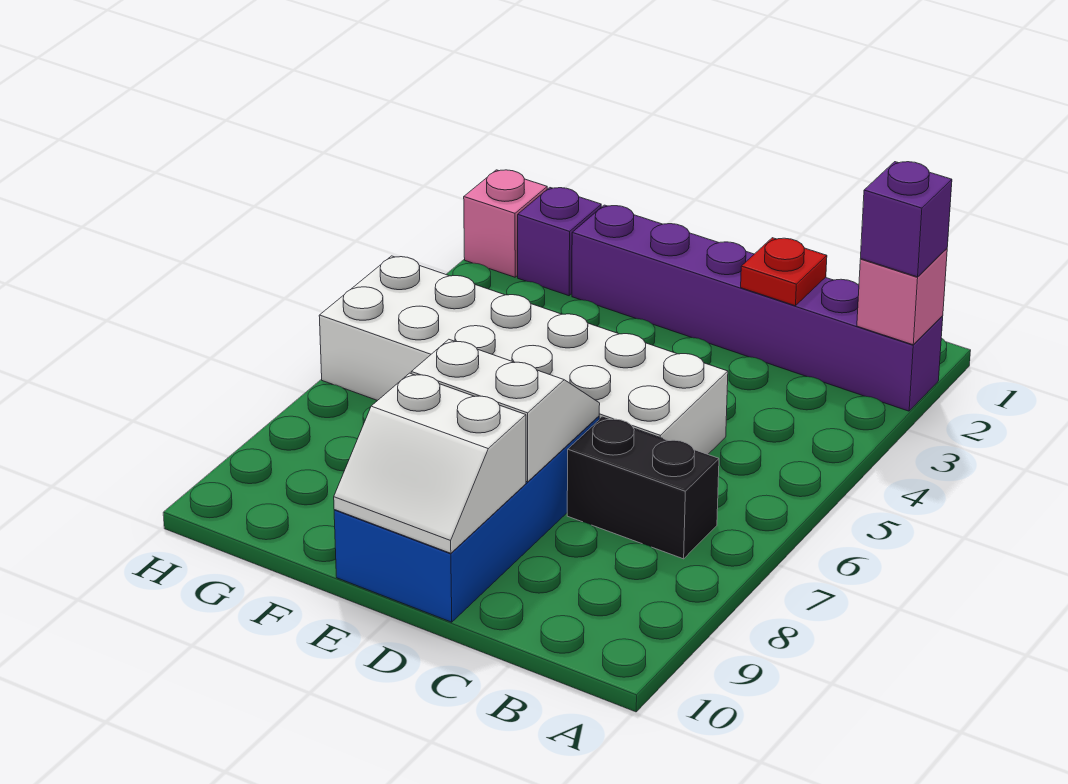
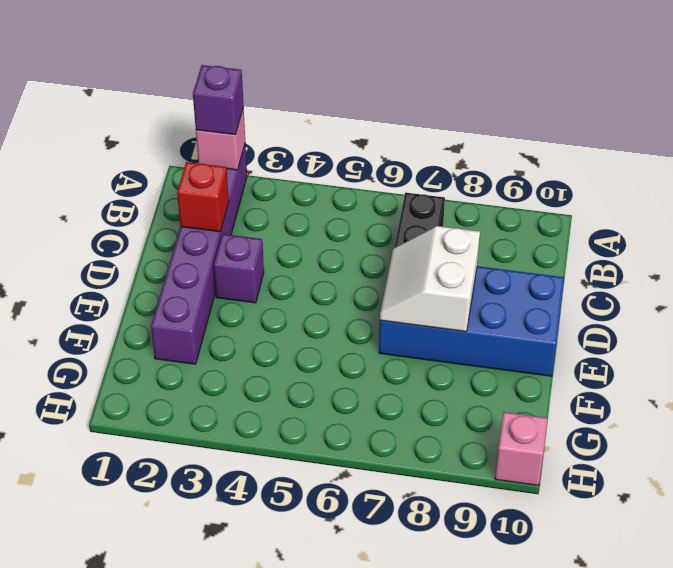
red 1x1 plate [741,238,827,306] -> red 1x1 brick [177,162,229,232]
white 2x6 brick [319,256,728,454] -> none
white 2x2 slope [334,373,526,553] -> none
purple 1x1 brick [518,188,601,296] -> purple 1x1 brick moved to [214,234,264,303]
pink 1x1 brick [464,170,547,277] -> pink 1x1 brick moved to [495,412,548,486]

